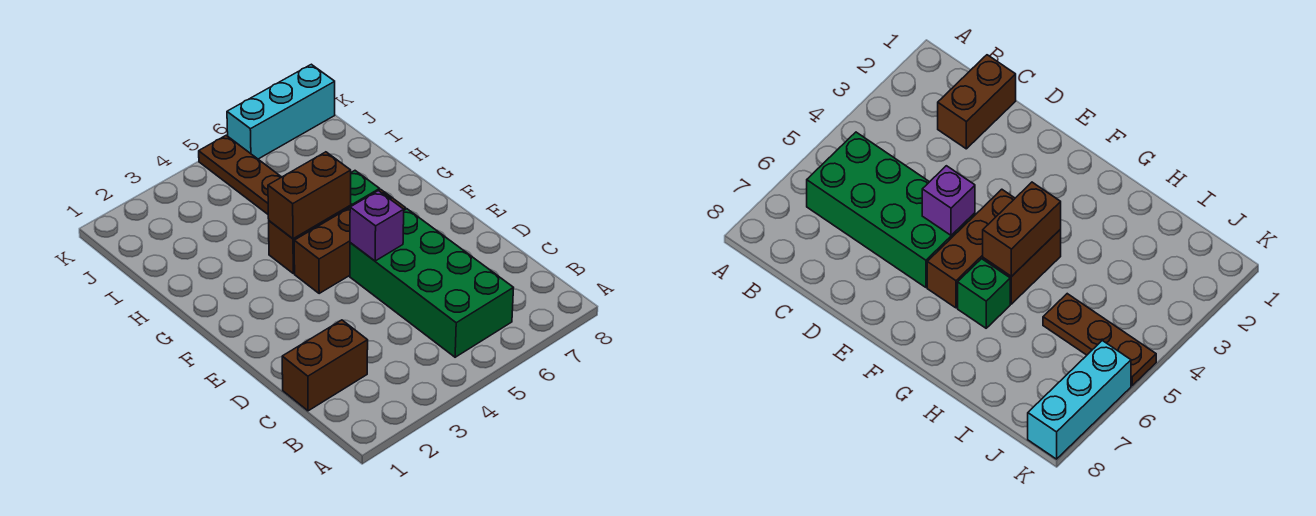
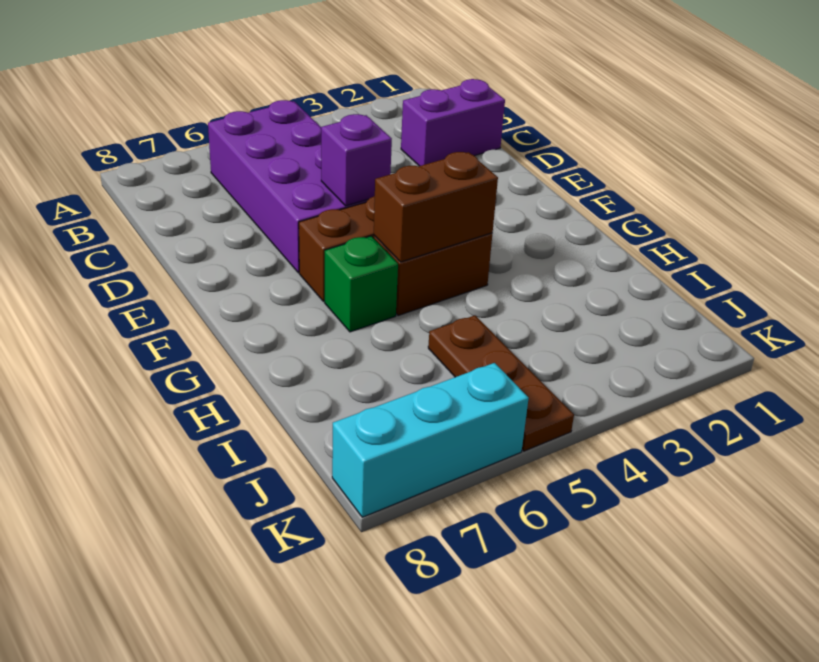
green 2x4 brick [350,209,513,357] -> purple 2x4 brick [208,100,367,273]
brown 1x2 brick [282,320,368,411] -> purple 1x2 brick [401,79,505,166]

